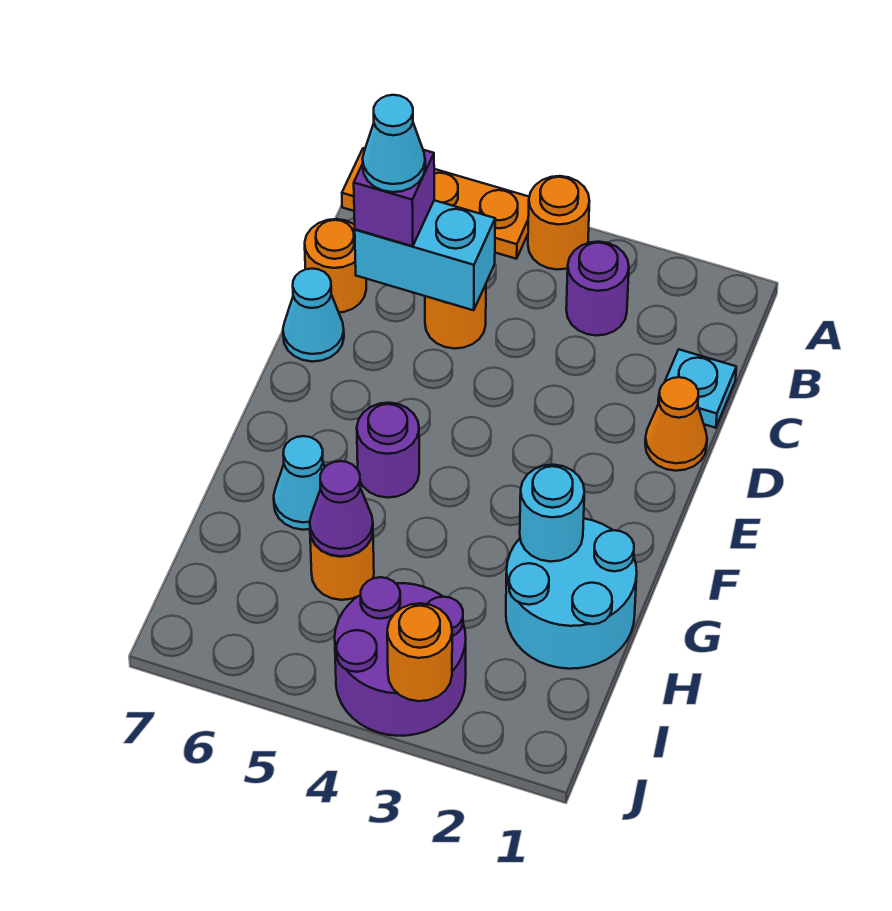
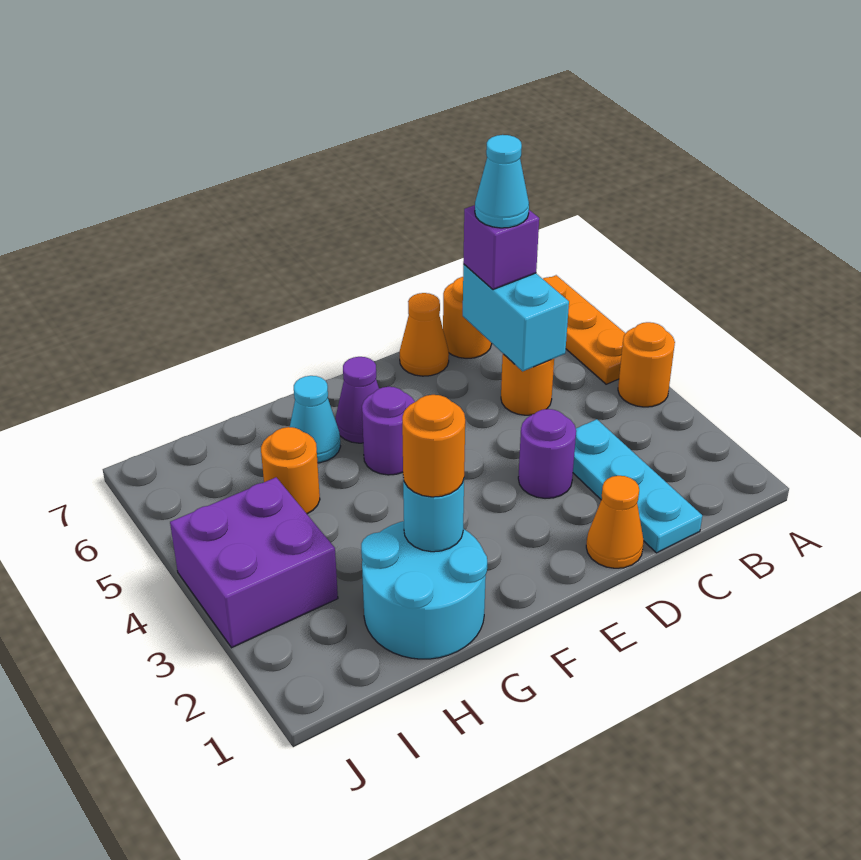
purple 1x1 round brick [566,242,629,336] -> purple 1x1 round brick moved to [518,409,576,498]
cyan 1x1 plate [658,350,736,428] -> cyan 1x3 plate [573,419,702,553]
cyan 1x1 cone [283,269,344,362] -> orange 1x1 cone [400,293,449,376]
purple 1x1 cone [310,461,373,556] -> purple 1x1 cone moved to [336,357,379,443]
purple 2x2 round brick [335,577,466,736] -> purple 2x2 brick [170,477,338,648]
orange 1x1 round brick [387,603,452,701] -> orange 1x1 round brick moved to [402,395,465,497]

